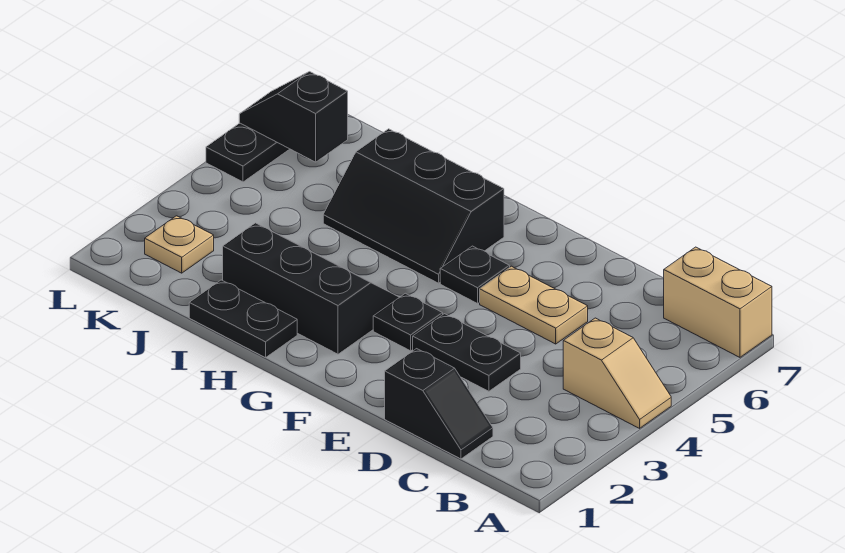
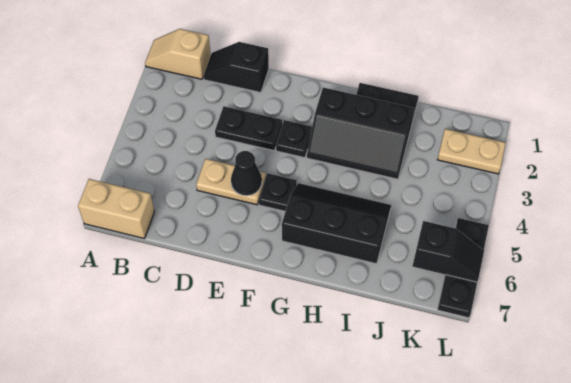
tan 1x2 slope [563,318,671,428] -> tan 1x2 slope moved to [145,29,211,79]
none -> black 1x1 cone [231,151,262,196]
tan 1x1 plate [145,216,214,273] -> tan 1x2 plate [438,129,506,174]

